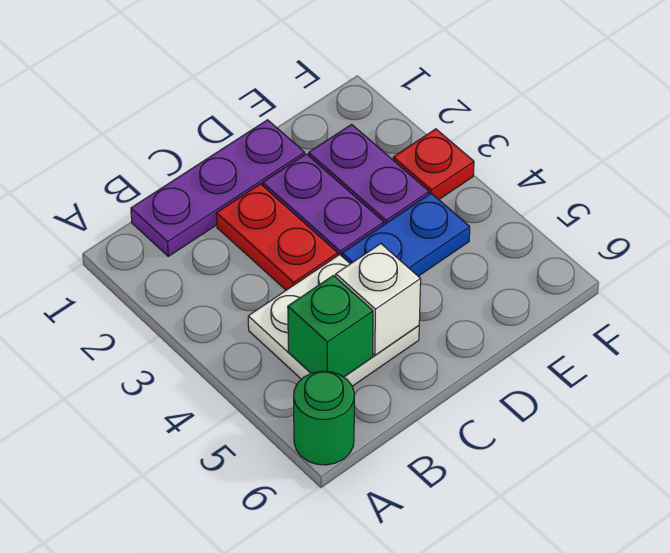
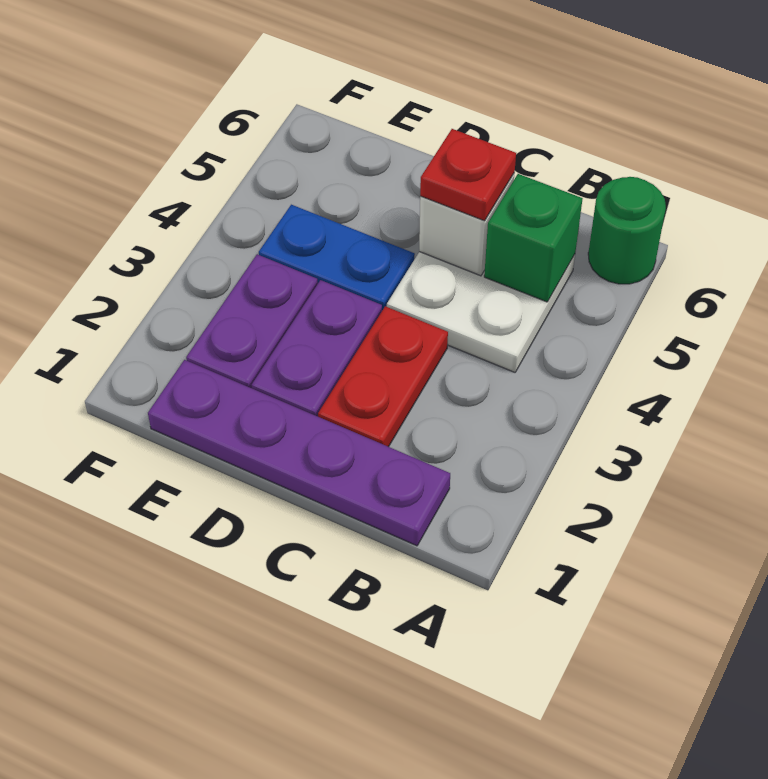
purple 1x3 plate [131,120,305,256] -> purple 1x4 plate [148,360,450,546]
red 1x1 plate [393,129,474,199] -> red 1x1 plate moved to [420,129,516,221]

